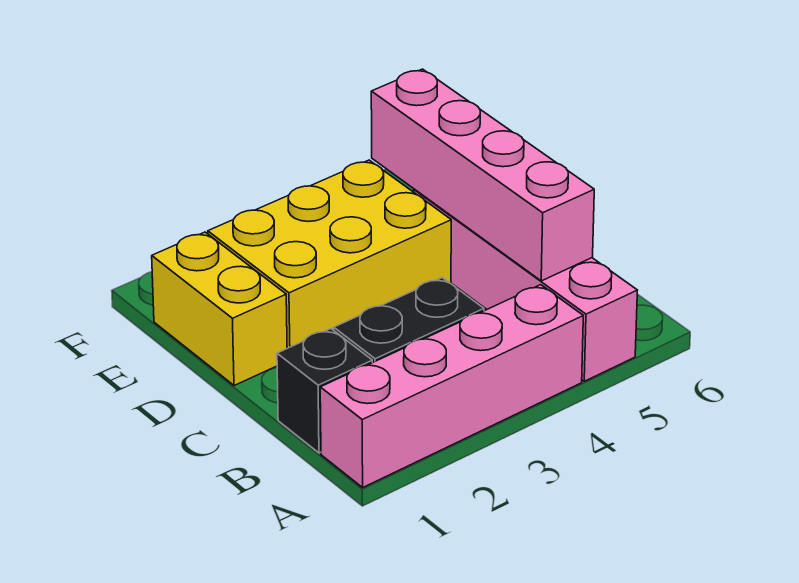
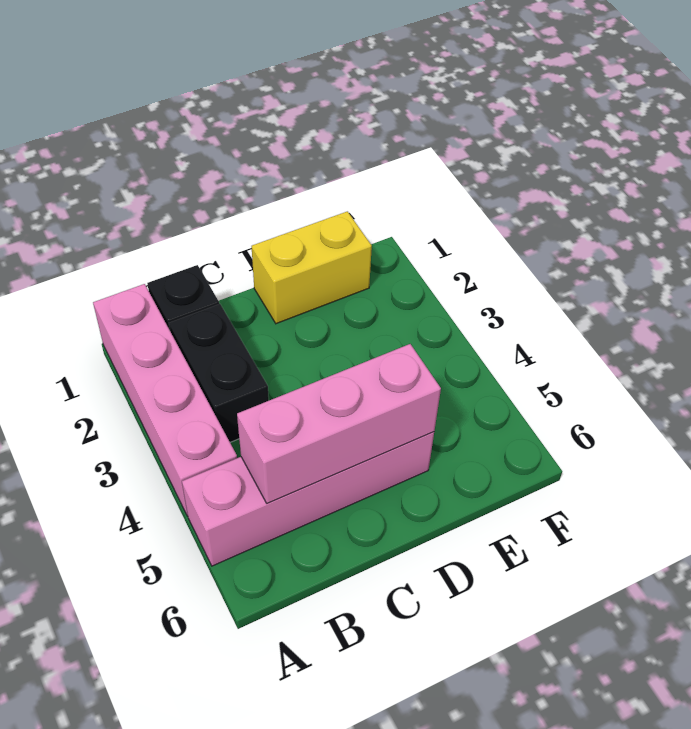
pink 1x4 brick [371,69,594,281] -> pink 1x3 brick [237,344,441,504]
yellow 2x3 brick [208,160,451,348] -> none

